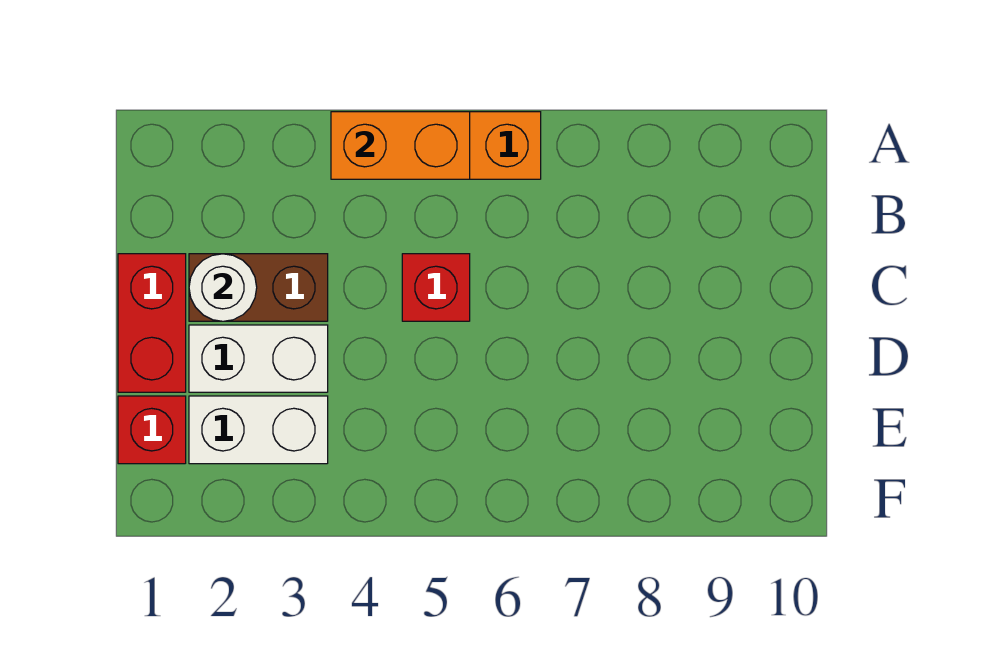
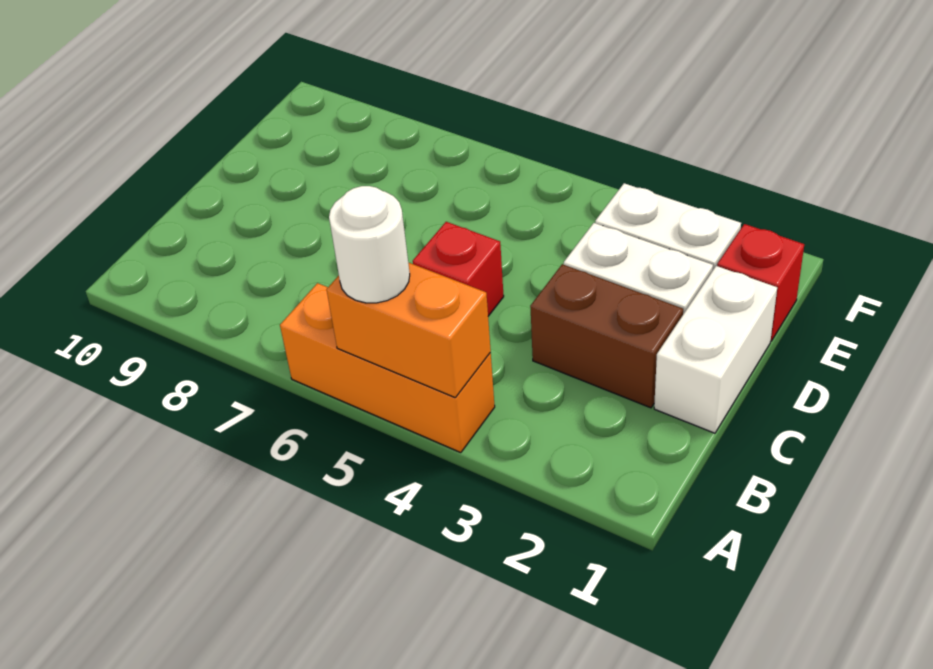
red 1x2 brick [118,254,186,392] -> white 1x2 brick [654,266,777,433]
white 1x1 round brick [189,254,257,321] -> white 1x1 round brick moved to [329,186,410,303]

